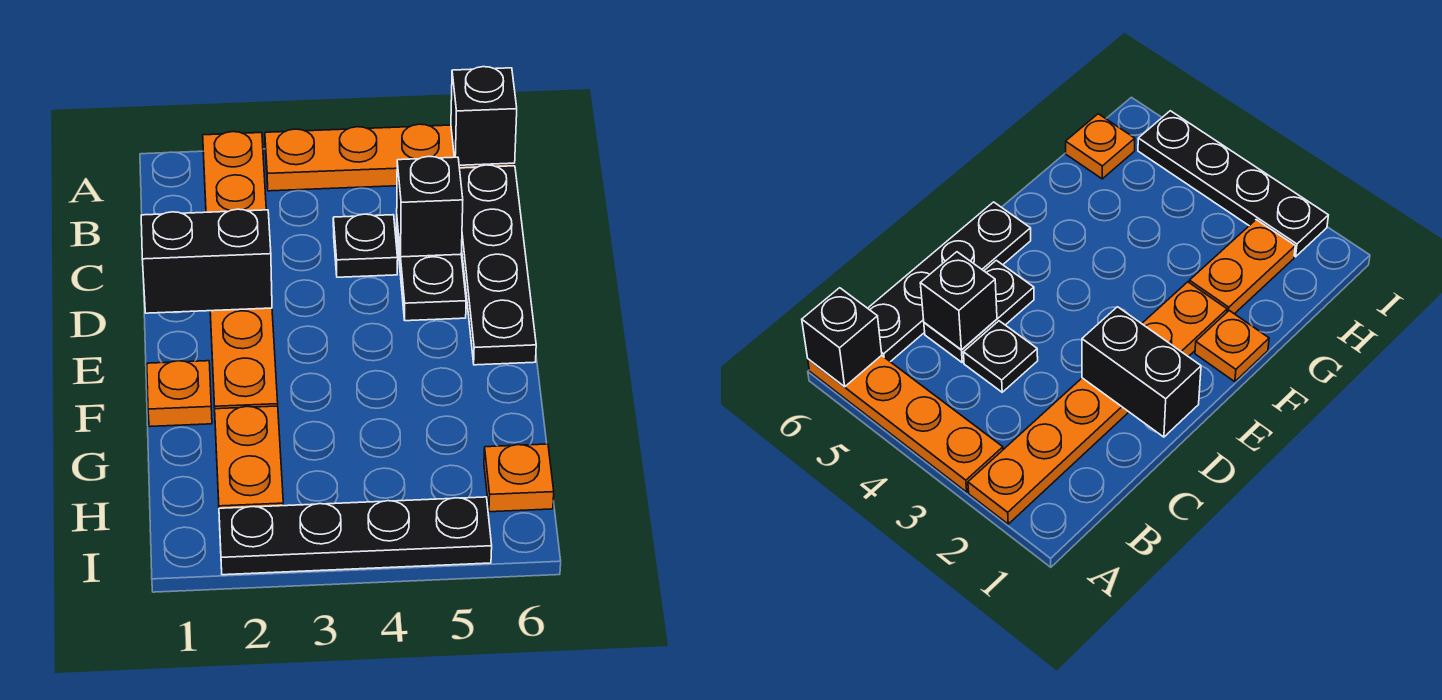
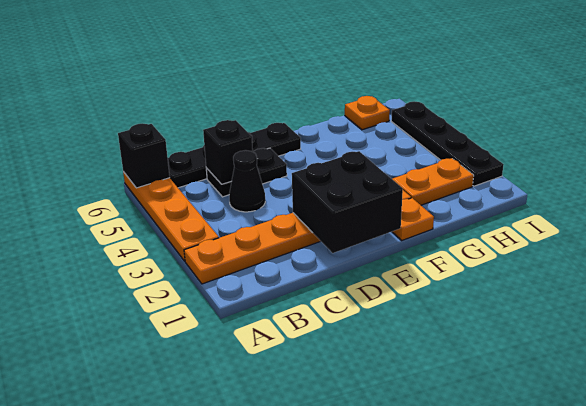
black 1x1 plate [333,214,398,277] -> black 1x1 cone [229,150,265,212]
black 1x2 brick [141,209,272,313] -> black 2x2 brick [292,151,403,253]

